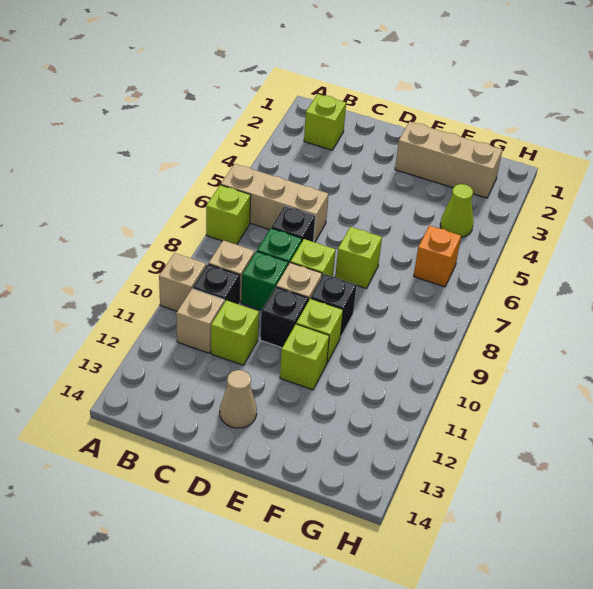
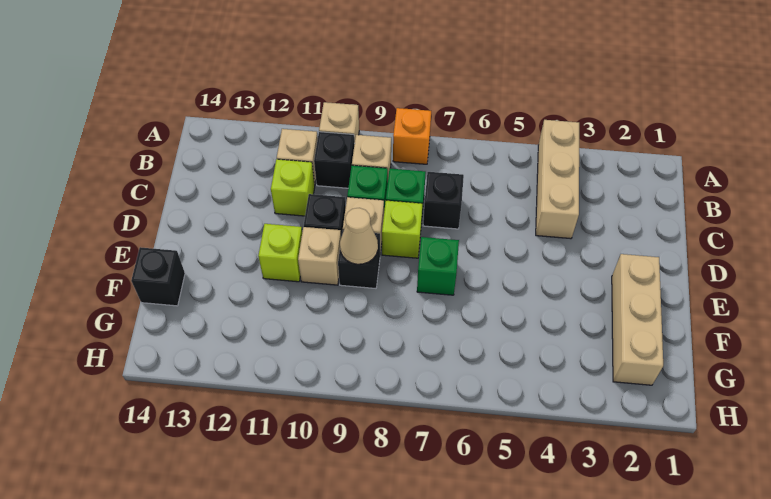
tan 1x3 brick [221,164,329,242] -> tan 1x3 brick moved to [536,120,579,239]
lime 1x1 brick [206,185,251,244] -> none
lime 1x1 brick [304,94,346,150] -> none
tan 1x1 cone [220,370,257,428] -> tan 1x1 cone moved to [340,208,378,264]
lime 1x1 brick [335,227,382,289] -> green 1x1 brick [417,237,459,295]
lime 1x1 brick [296,298,343,363] -> tan 1x1 brick [298,227,341,285]
none -> black 1x1 brick [131,247,185,306]
lime 1x1 cone [440,184,474,237] -> none
orange 1x1 brick [414,225,461,287] -> orange 1x1 brick moved to [393,108,431,164]

